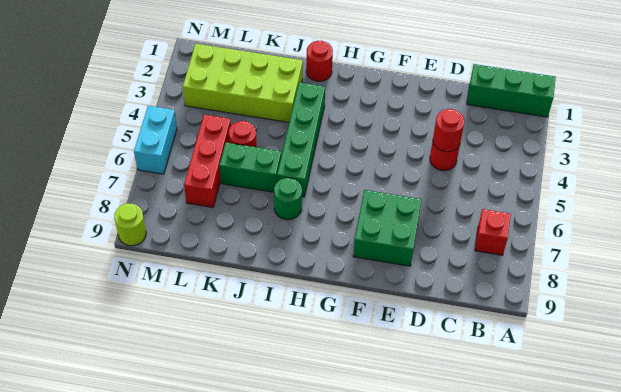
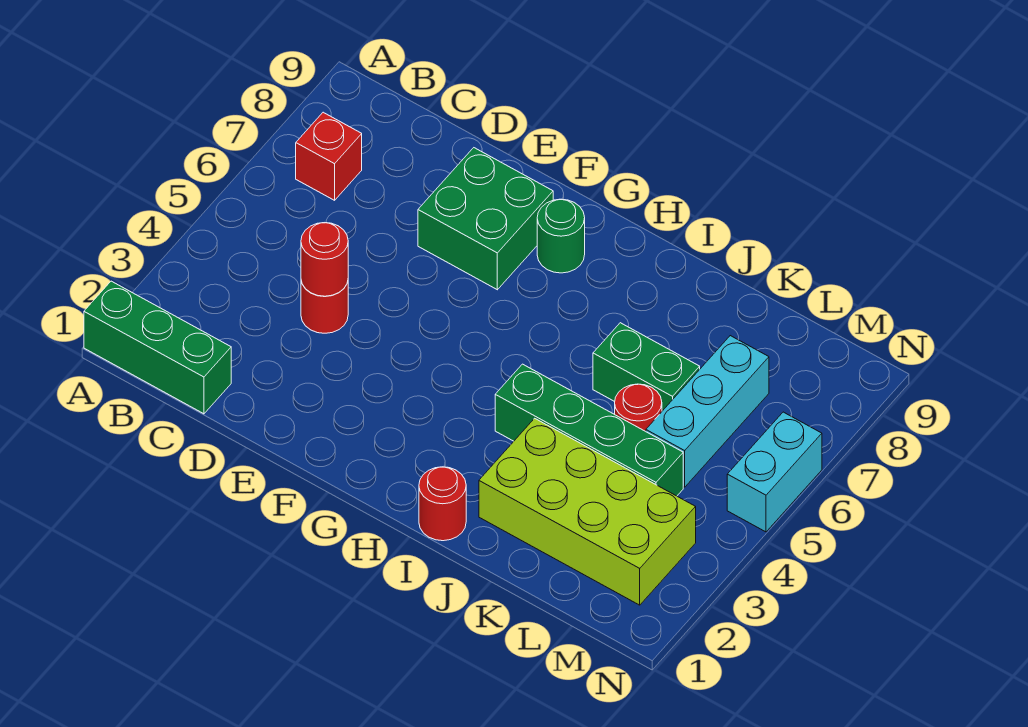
green 1x4 brick [277,82,325,197] -> green 1x4 brick turned to [495,364,683,496]
green 1x1 round brick [274,178,302,220] -> green 1x1 round brick moved to [537,199,585,273]
red 1x3 brick [184,115,231,207] -> cyan 1x3 brick [646,336,769,487]
lime 1x1 round brick [114,203,146,246] -> none

